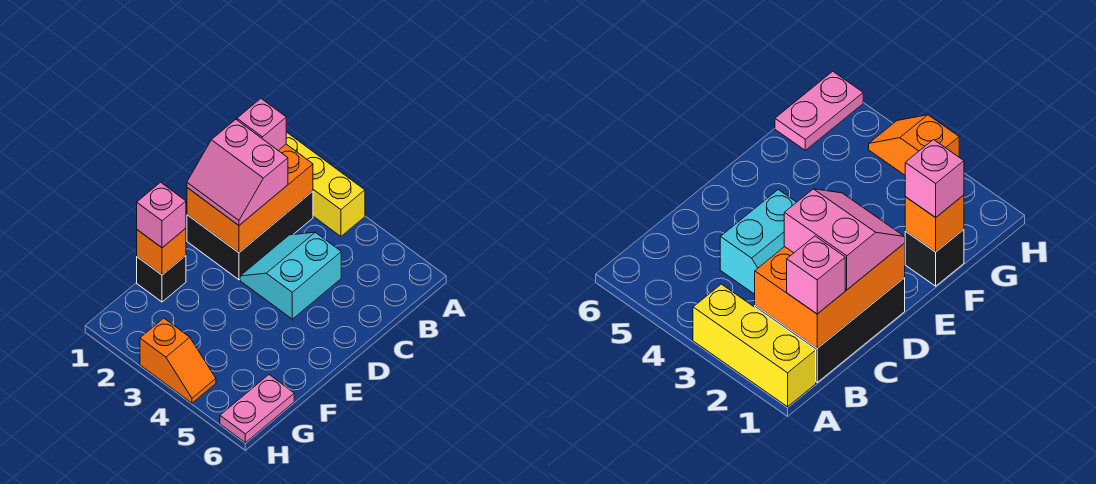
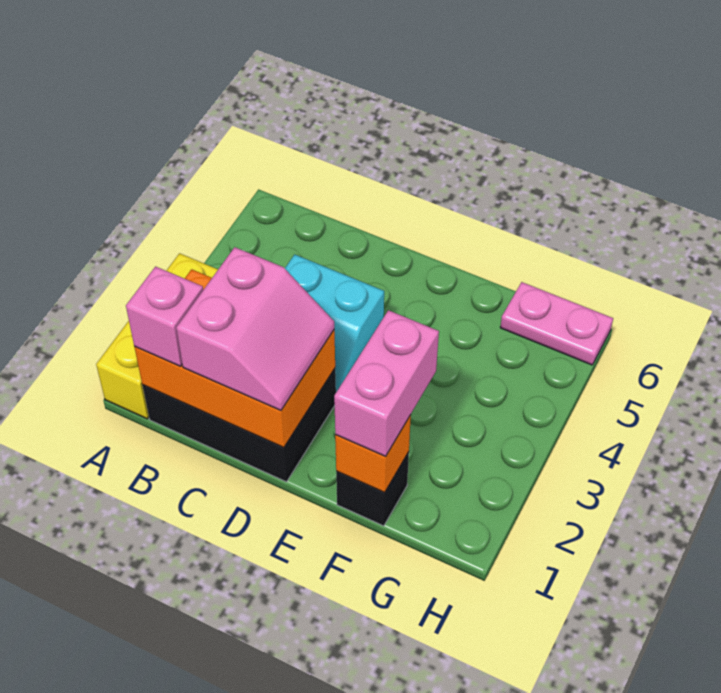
pink 1x1 brick [137,182,186,248] -> pink 1x2 brick [334,310,439,457]
orange 1x2 slope [140,318,216,403] -> none

